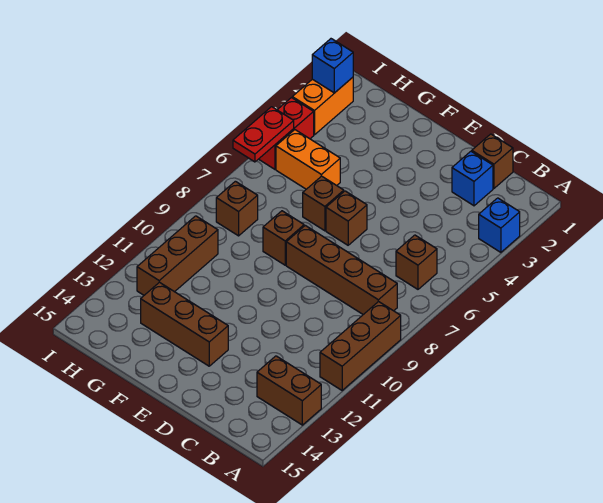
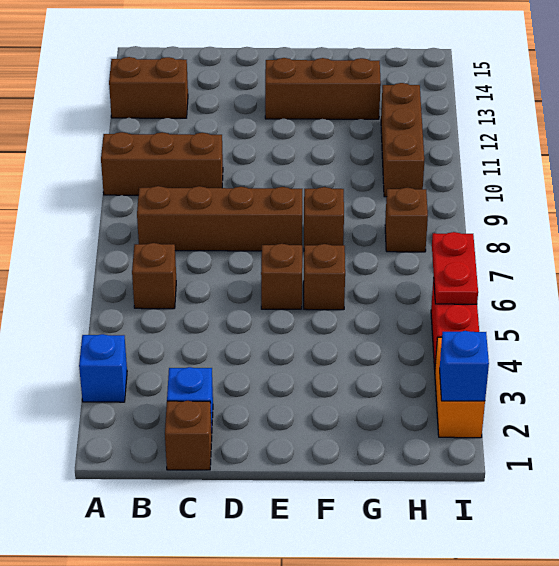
brown 1x3 brick [320,301,401,390] -> brown 1x3 brick turned to [101,132,223,195]
orange 1x2 brick [276,130,340,189] -> none

